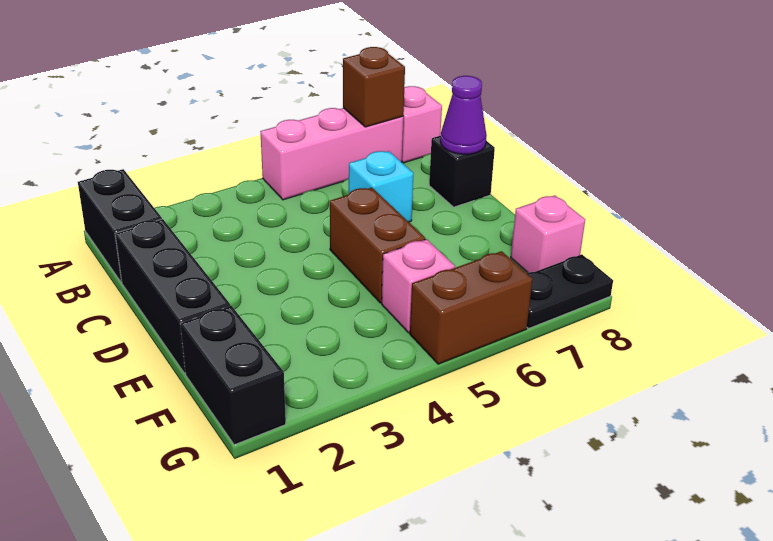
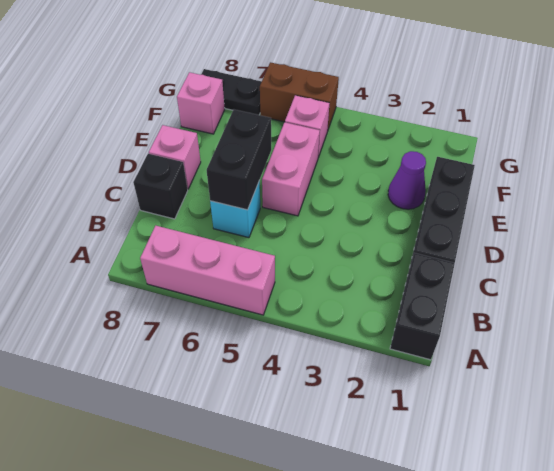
brown 1x1 brick [343,47,405,127] -> none
pink 1x1 brick [402,86,442,163] -> pink 1x1 brick moved to [149,125,201,189]
purple 1x1 cone [440,76,487,154] -> purple 1x1 cone moved to [388,151,426,209]
brown 1x2 brick [330,188,425,303] -> pink 1x2 brick [262,122,320,216]
black 1x2 brick [180,306,286,445] -> black 1x2 brick moved to [207,110,271,210]

